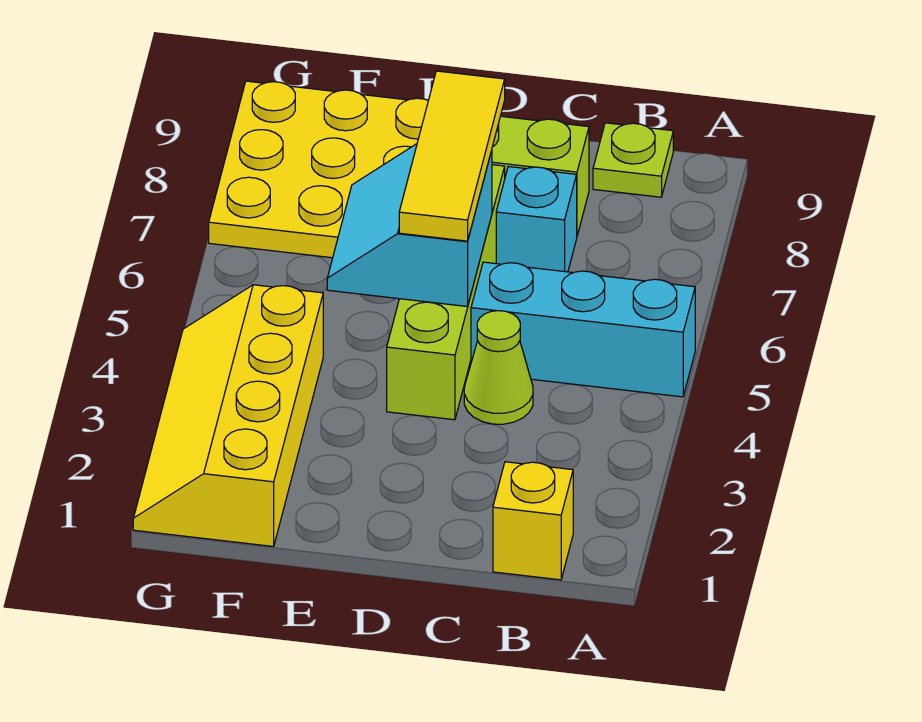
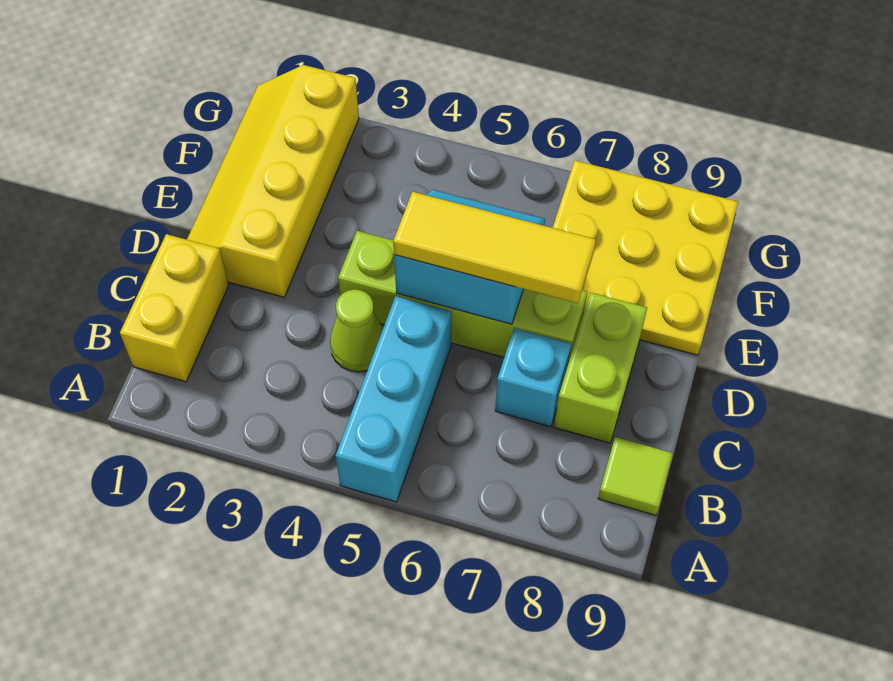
yellow 1x1 brick [493,462,573,580] -> yellow 1x2 brick [120,234,229,382]
lime 1x1 plate [593,123,673,197] -> lime 1x1 tile [598,437,673,515]
yellow 2x4 slope [133,285,323,546] -> yellow 2x4 slope turned to [187,65,359,297]

